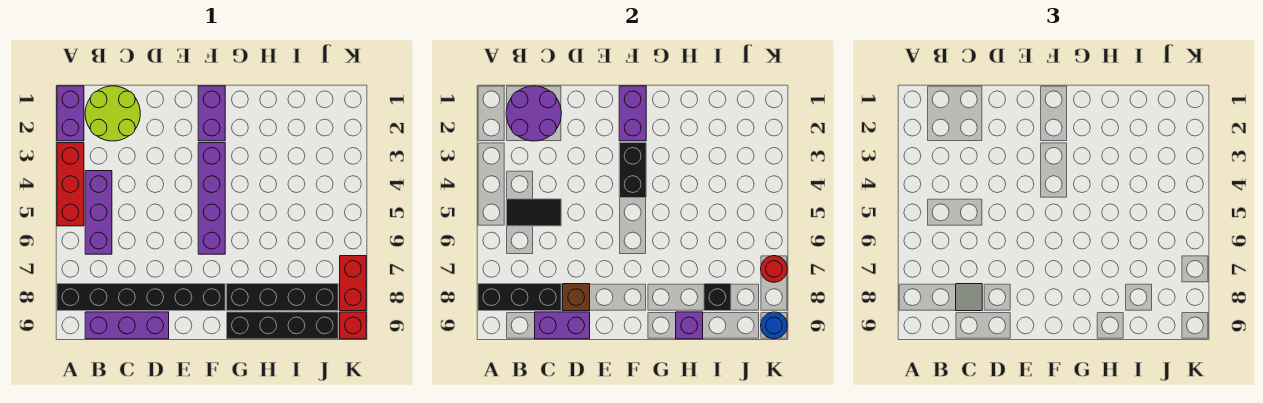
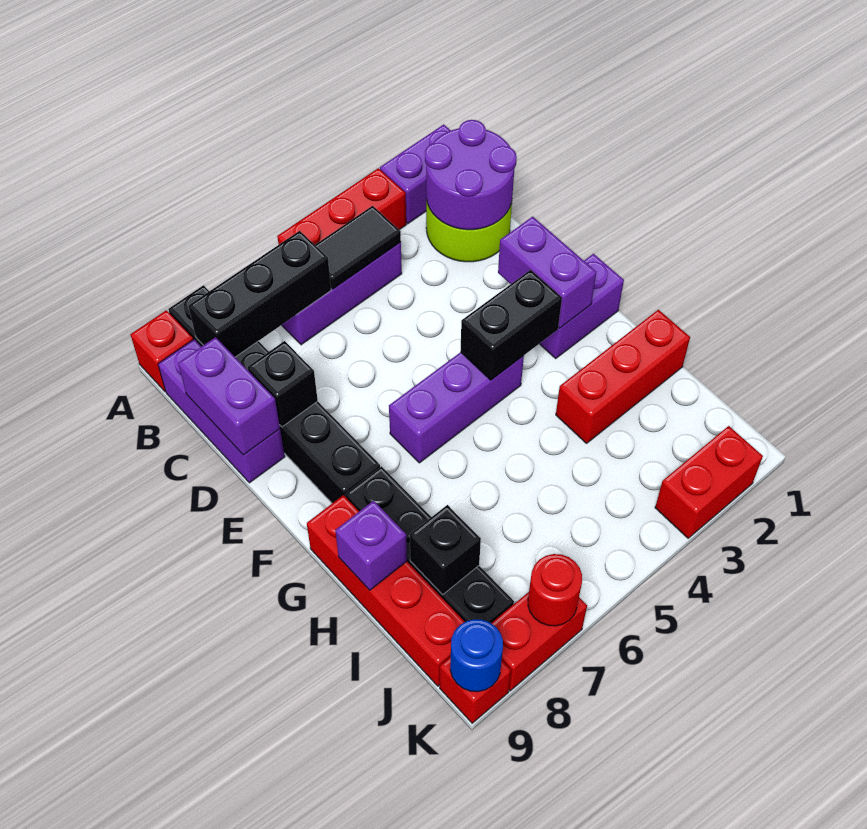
black 1x3 brick [478,284,561,311] -> black 1x3 brick turned to [188,231,331,357]
none -> red 1x1 brick [130,310,193,392]
black 1x2 tile [506,199,561,226] -> black 1x2 tile turned to [315,206,401,289]
grey 1x1 tile [956,284,982,311] -> none
brown 1x1 brick [563,284,590,311] -> black 1x1 brick [248,341,318,427]
purple 1x2 brick [619,86,646,141] -> purple 1x2 brick turned to [498,217,596,328]
purple 1x4 brick [198,143,225,254] -> purple 1x3 brick [389,352,524,463]
black 1x4 brick [227,312,338,339] -> red 1x4 brick [307,495,465,686]
none -> red 1x3 brick [556,310,690,443]
none -> red 1x2 brick [655,426,763,538]

